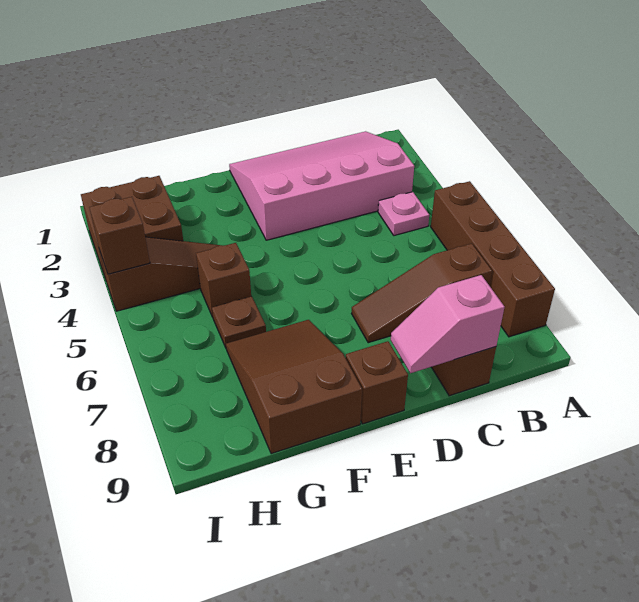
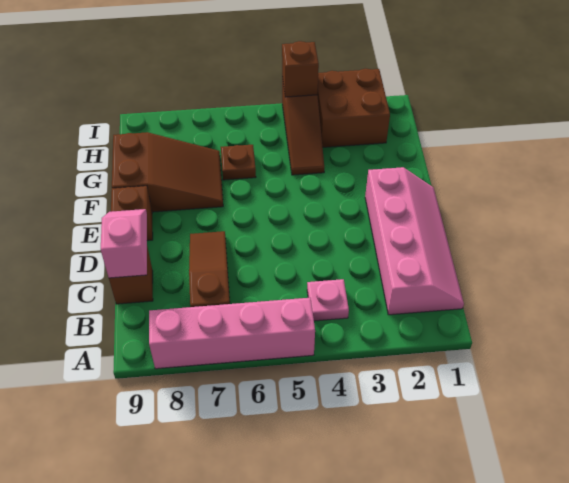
brown 1x4 brick [431,181,555,337] -> pink 1x4 brick [149,298,315,369]
pink 3x4 slope [229,131,414,240] -> pink 2x4 slope [365,167,464,315]
brown 1x1 brick [196,243,251,317] -> none

